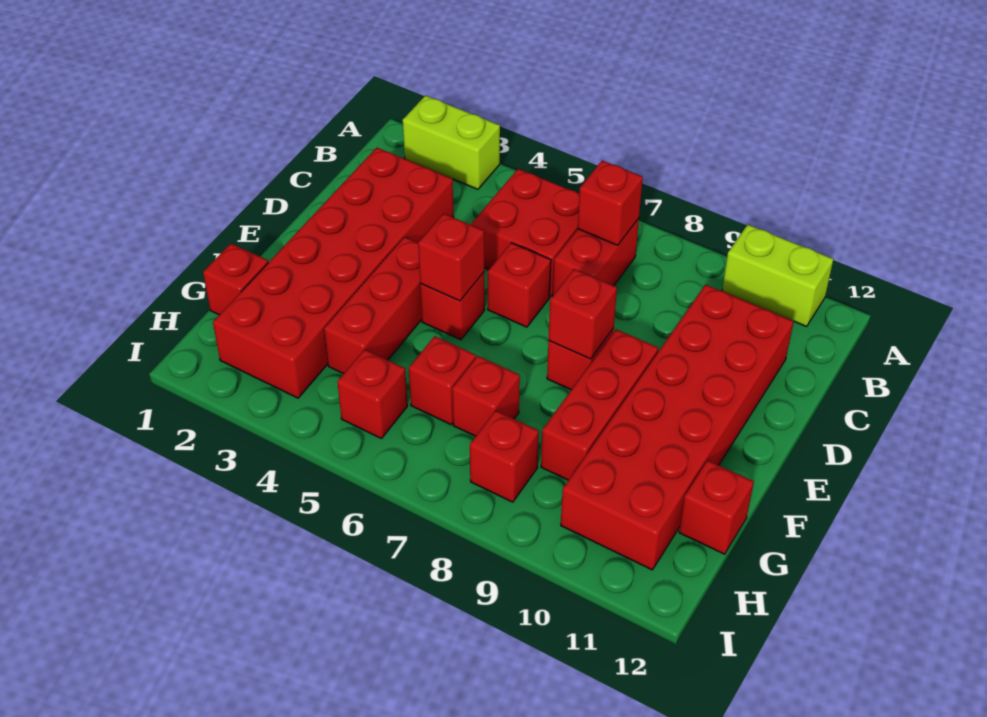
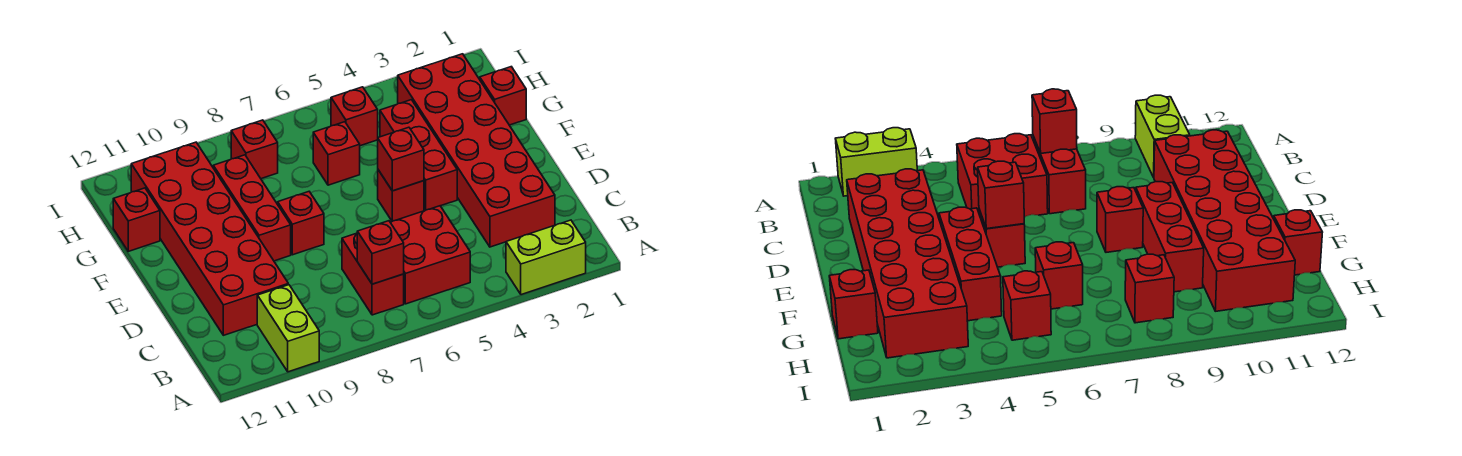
lime 1x2 brick [722,225,833,326] -> lime 1x2 brick turned to [257,285,319,372]
red 1x1 brick [488,243,551,327] -> none
red 1x1 brick [548,269,617,359] -> none
red 1x1 brick [452,356,520,436] -> none

